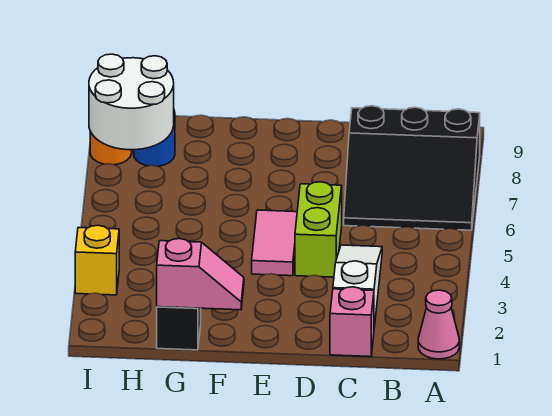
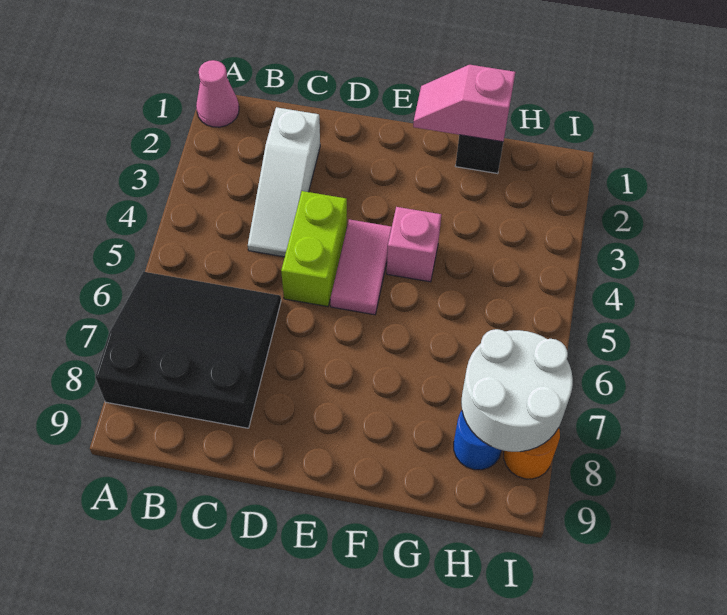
pink 1x1 brick [330,287,374,357] -> pink 1x1 brick moved to [387,207,441,282]
yellow 1x1 brick [75,225,119,295] -> none

